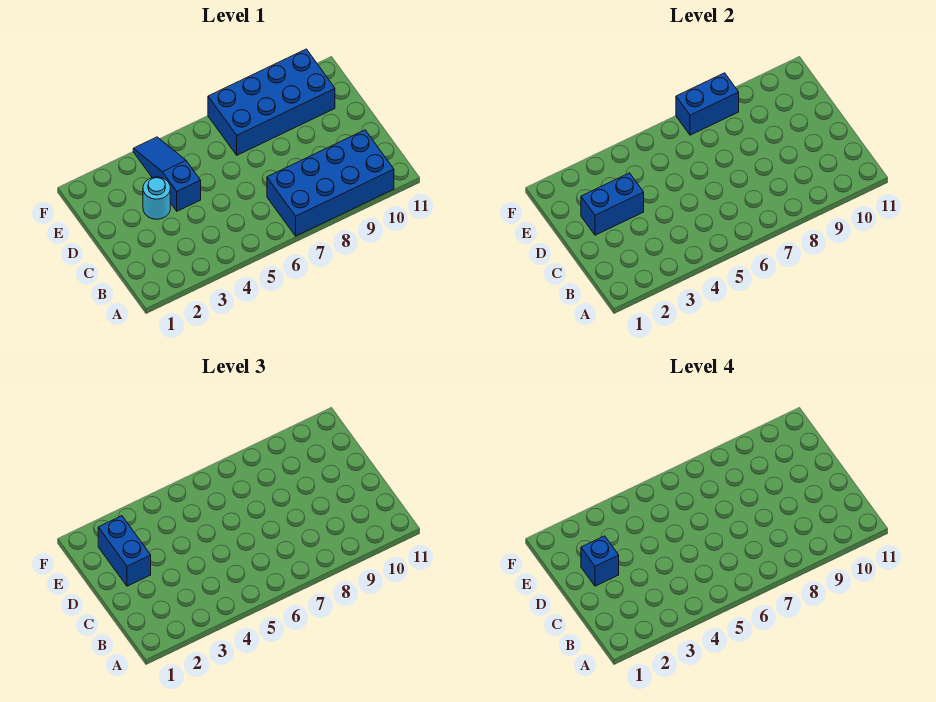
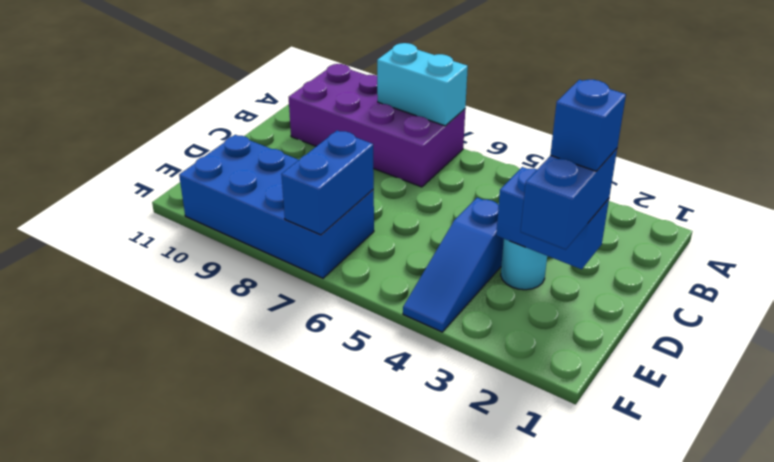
blue 2x4 brick [267,130,394,236] -> purple 2x4 brick [289,64,465,187]
none -> cyan 1x2 brick [377,43,468,126]
blue 1x2 brick [676,73,739,135] -> blue 1x2 brick turned to [281,131,374,235]

